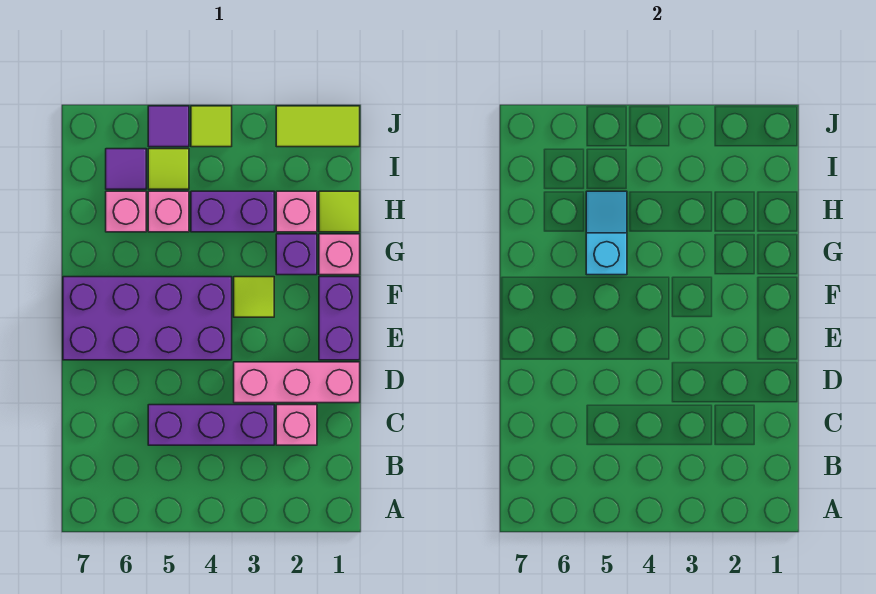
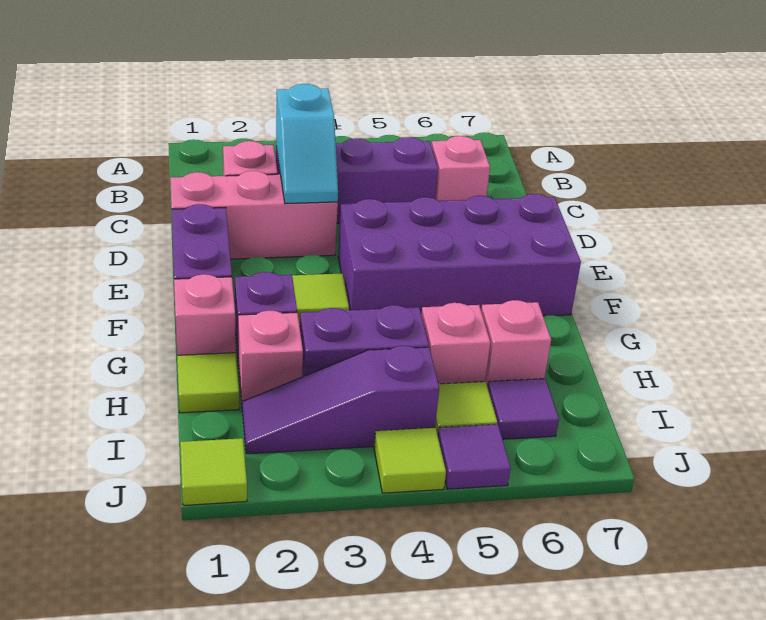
none -> pink 1x1 brick [432,136,490,201]
cyan 1x2 slope [586,191,627,275] -> cyan 1x2 slope moved to [276,84,338,204]
none -> purple 1x3 slope [242,346,439,454]
lime 1x2 tile [276,106,360,147] -> lime 1x1 tile [180,438,247,505]

